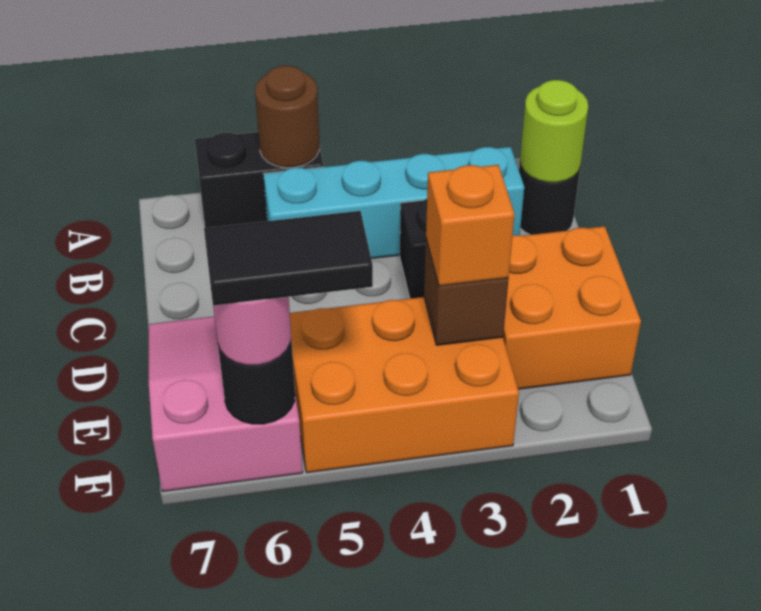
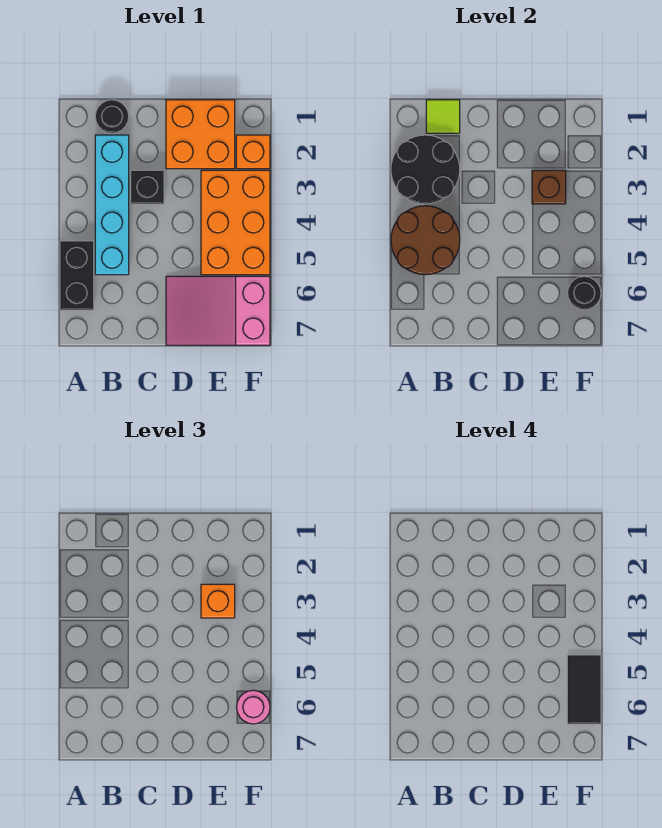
none -> black 2x2 round brick [391,135,460,204]
brown 1x1 round brick [255,66,319,168] -> brown 2x2 round brick [391,206,460,275]
lime 1x1 round brick [520,80,588,183] -> lime 1x1 tile [426,100,460,133]
none -> orange 1x1 brick [236,135,270,169]

